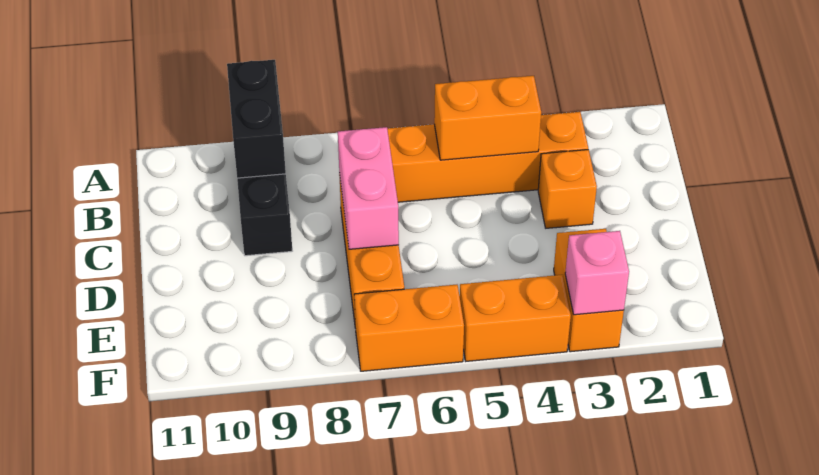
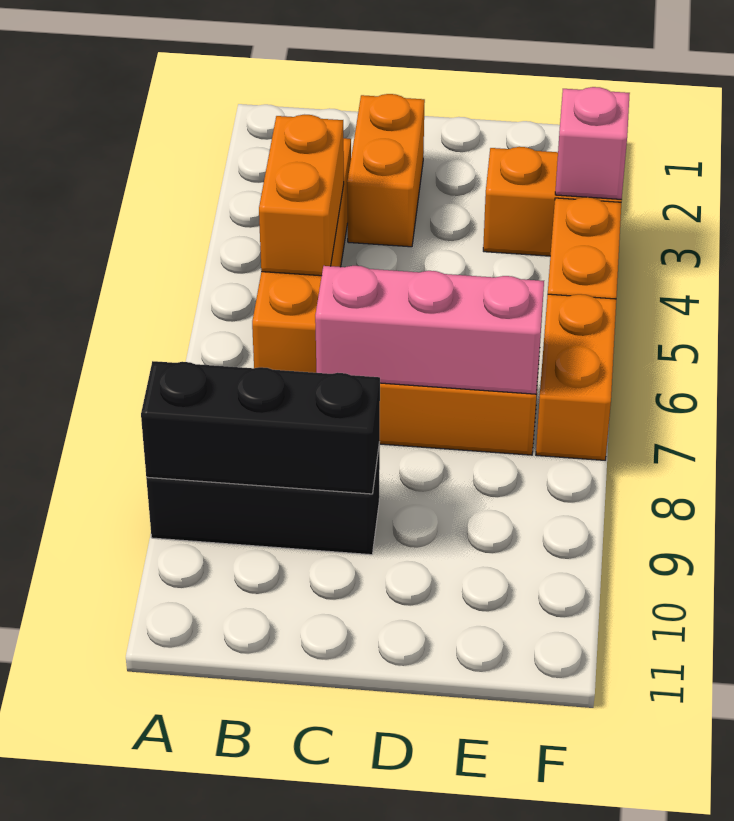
black 1x2 brick [227,60,286,178] -> black 1x3 brick [141,361,380,494]
orange 1x1 brick [538,150,597,228] -> orange 1x2 brick [347,94,425,247]
pink 1x2 brick [338,127,399,249] -> pink 1x3 brick [315,266,544,394]

